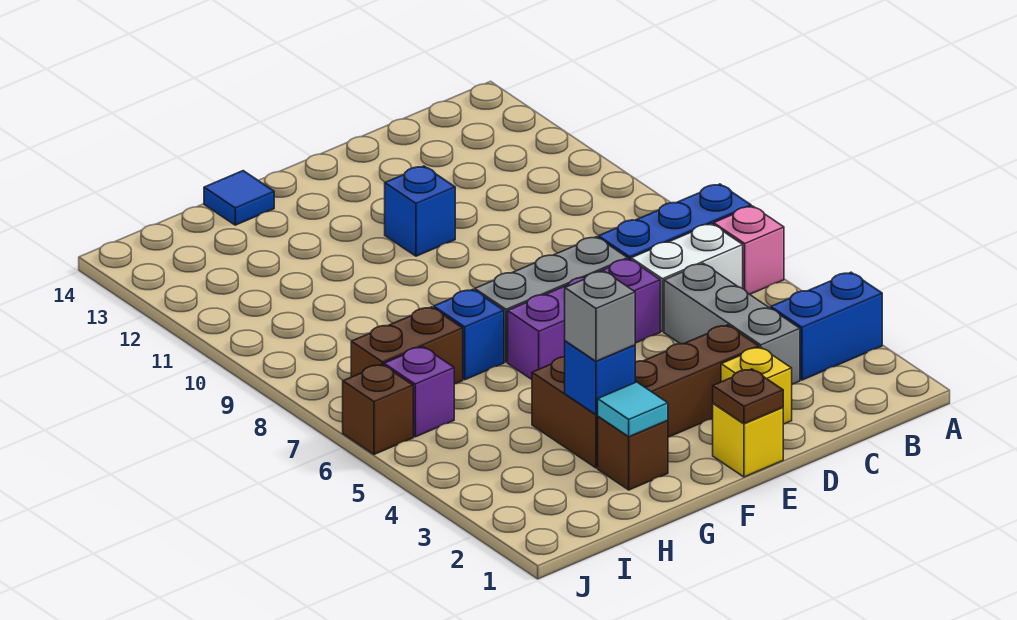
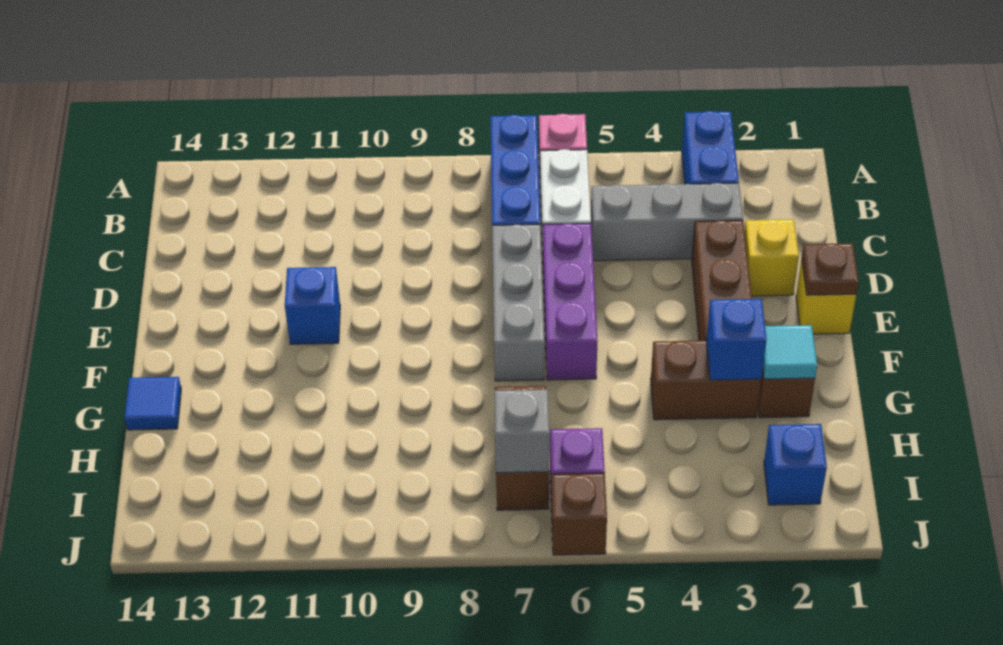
grey 1x1 brick [565,271,635,361] -> grey 1x1 brick moved to [494,390,549,473]
blue 1x1 brick [434,289,504,380] -> blue 1x1 brick moved to [764,424,827,505]

